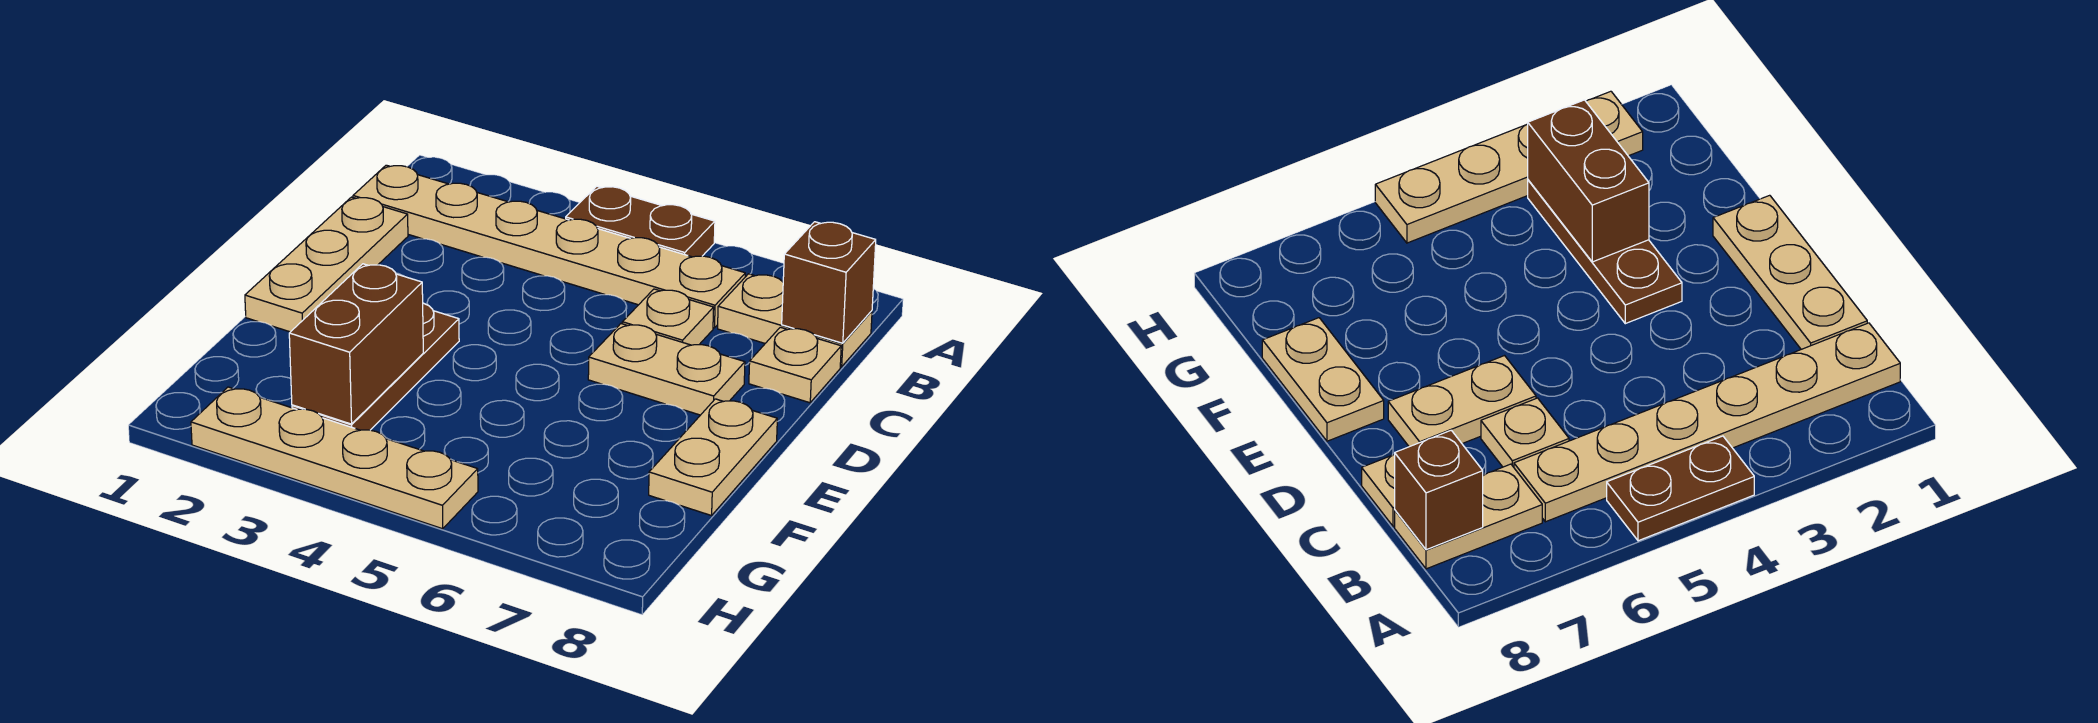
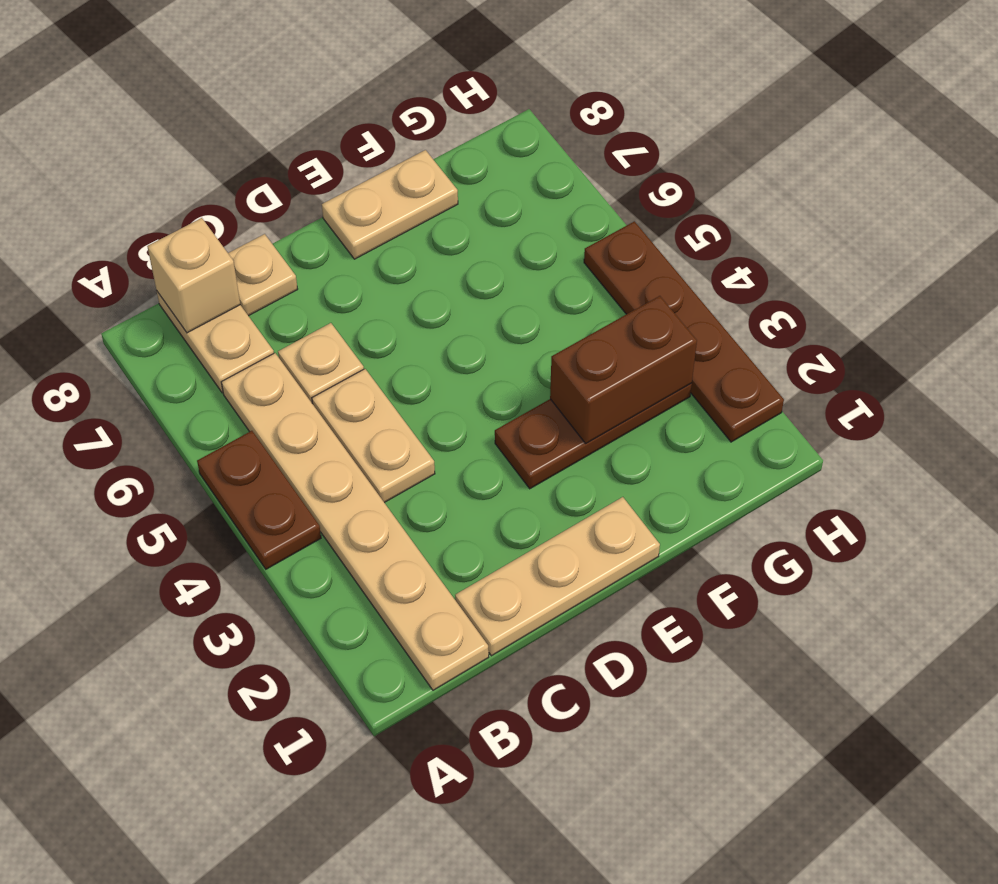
brown 1x1 brick [782,222,876,343] -> tan 1x1 brick [147,218,240,333]
tan 1x2 plate [588,324,745,415] -> tan 1x2 plate moved to [312,369,435,503]
tan 1x4 plate [191,387,478,529] -> brown 1x4 plate [584,221,784,442]

